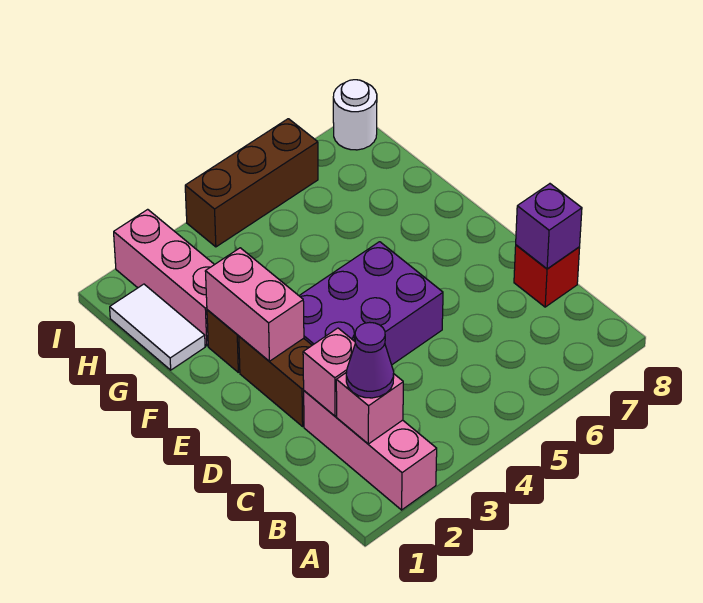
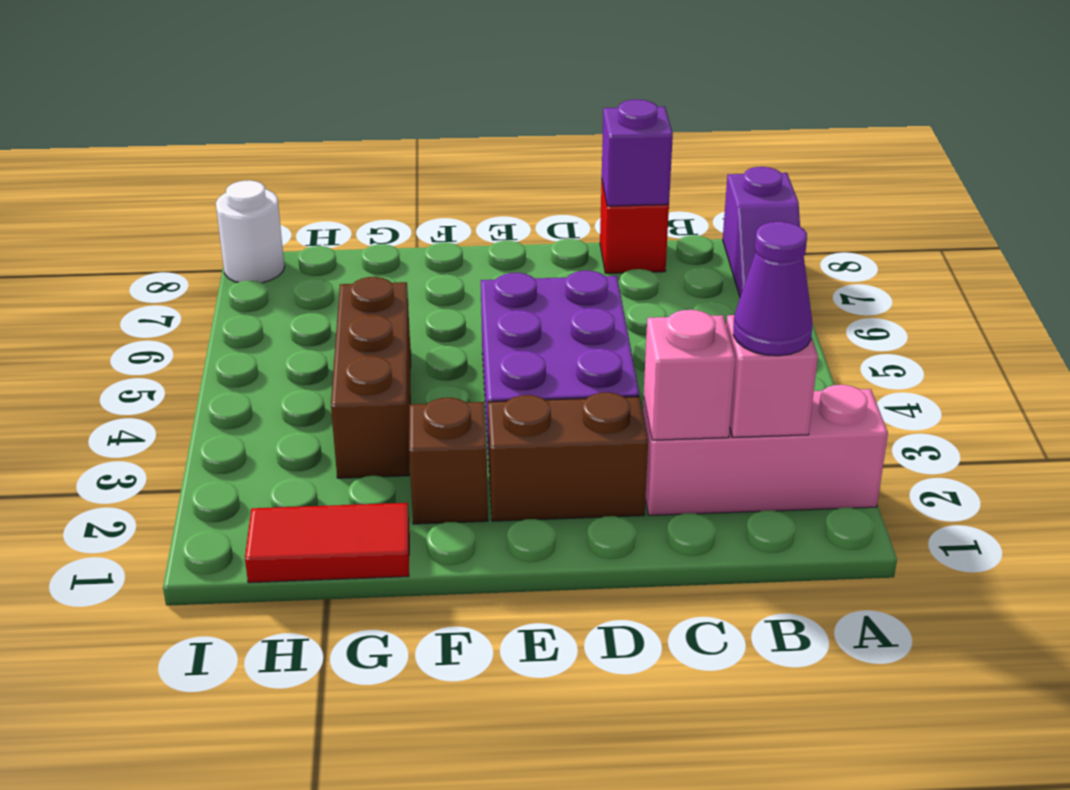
none -> purple 1x2 slope [723,167,800,297]
pink 1x2 brick [205,248,304,361] -> none
white 1x2 tile [110,284,205,370] -> red 1x2 tile [245,503,409,583]
pink 1x3 brick [114,209,215,346] -> none
brown 1x3 brick [185,119,318,247] -> brown 1x3 brick moved to [331,277,411,478]

